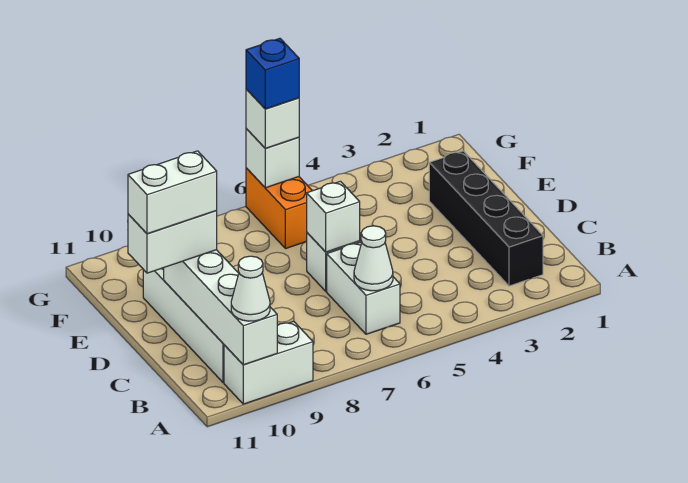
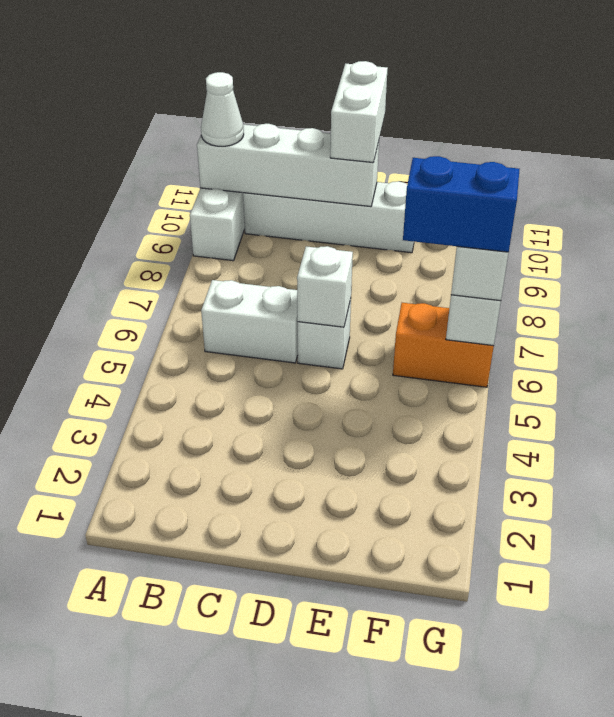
black 1x4 brick [429,151,543,286] -> none
white 1x1 cone [354,226,393,291] -> none
white 1x2 brick [128,151,217,234] -> none
blue 1x1 brick [246,38,299,109] -> blue 1x2 brick [403,156,520,252]

